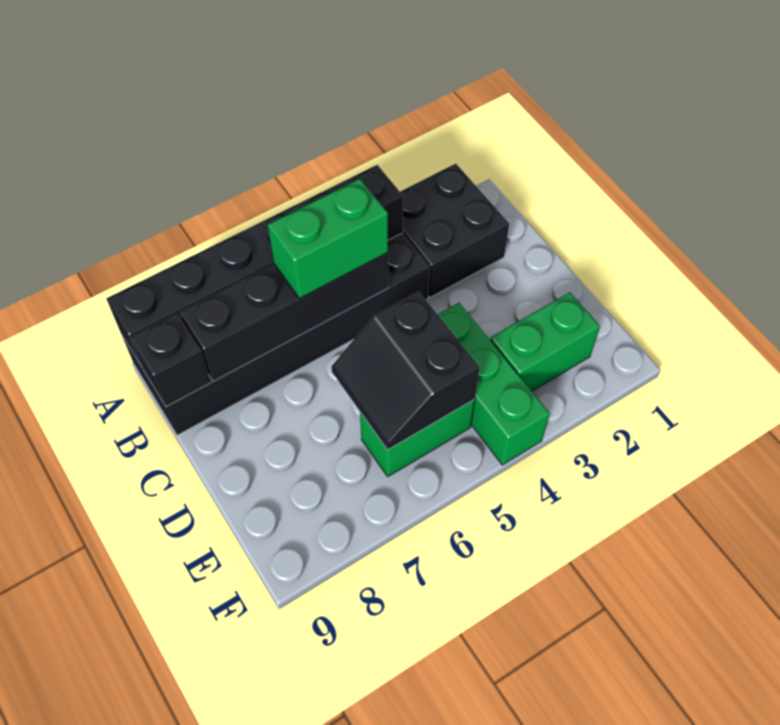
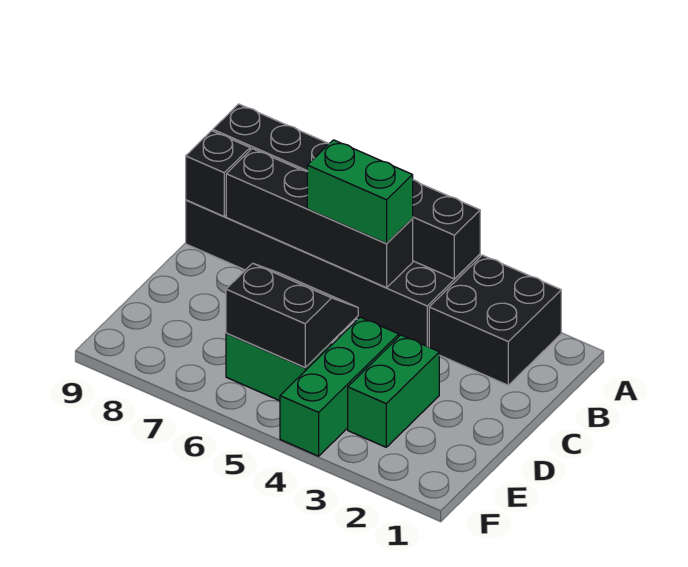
black 2x2 slope [332,291,480,450] -> black 2x2 slope turned to [226,263,358,367]
green 1x2 brick [490,292,600,391] -> green 1x2 brick turned to [348,335,439,447]

